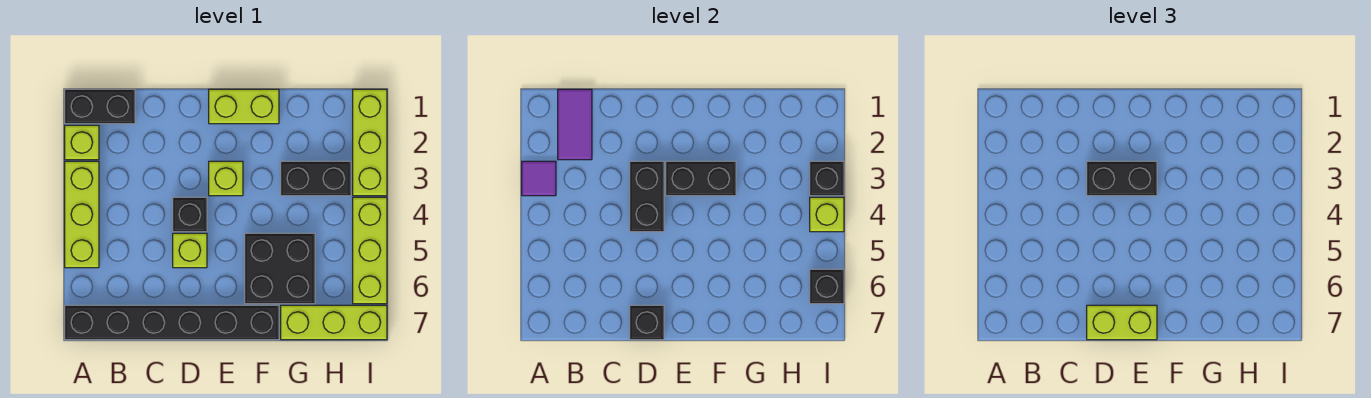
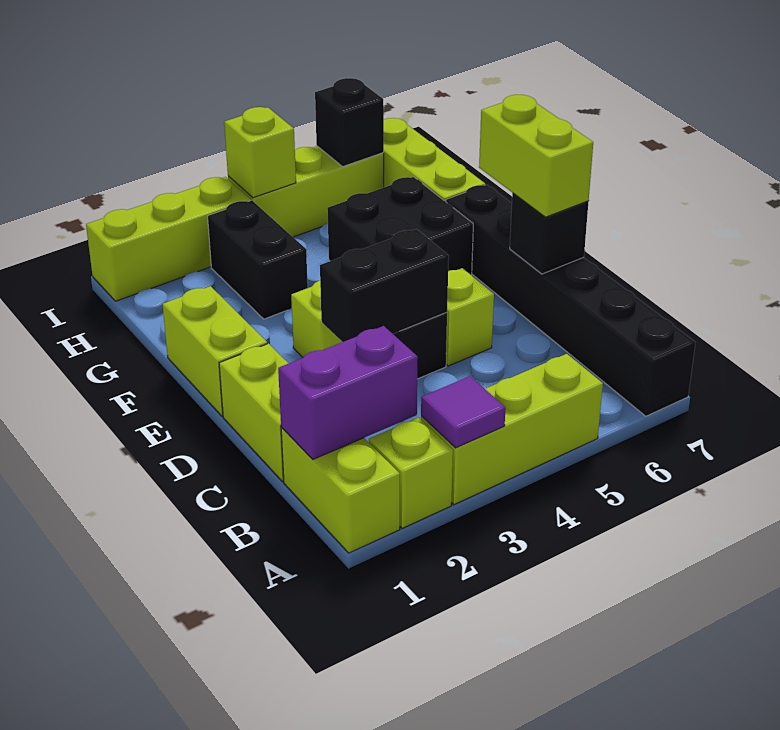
black 1x2 brick [65,89,135,124] -> lime 1x2 brick [281,428,400,553]
purple 1x2 tile [558,89,592,160] -> purple 1x2 brick [278,326,418,459]
none -> lime 1x2 brick [219,344,289,482]
black 1x2 brick [1087,161,1157,196] -> none
black 1x2 brick [666,161,736,196] -> none
black 1x1 brick [810,161,844,196] -> none

